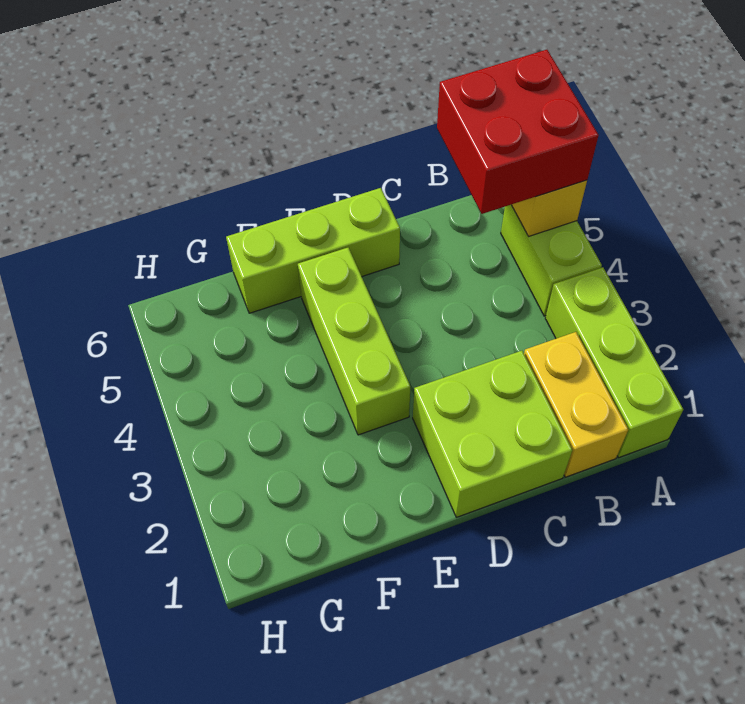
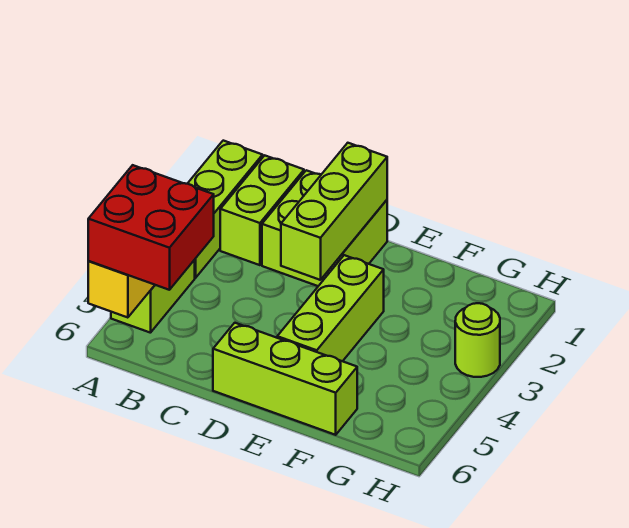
yellow 1x2 brick [524,332,628,477] -> lime 1x2 brick [220,155,304,265]
none -> lime 1x3 brick [281,143,387,280]
none -> lime 1x1 round brick [455,303,500,377]

